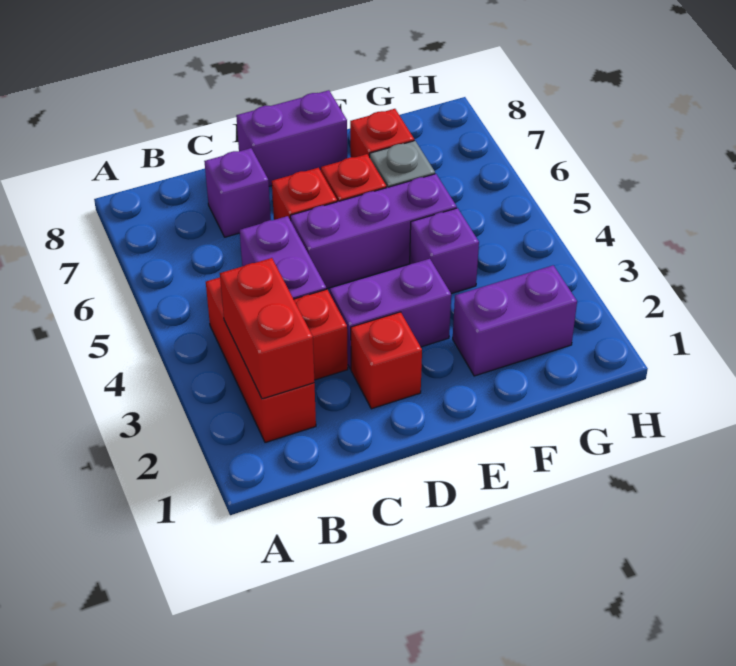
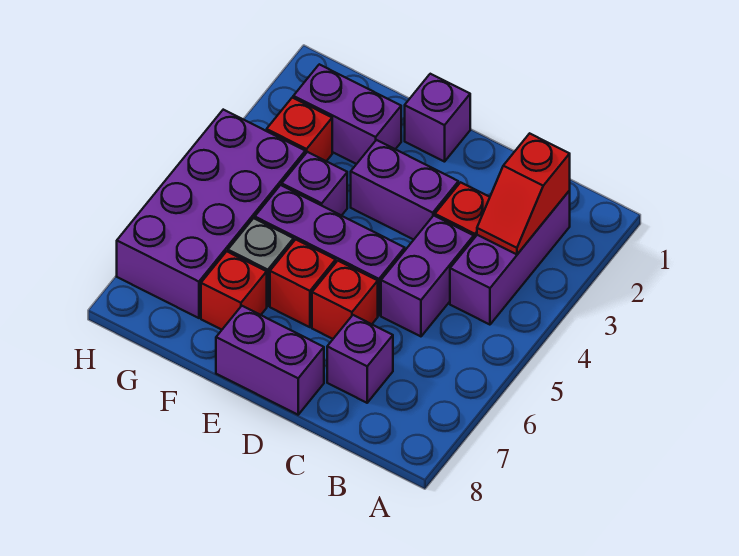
red 1x3 brick [206,278,316,443] -> purple 1x3 brick [450,191,570,325]
red 1x2 brick [220,258,314,399] -> red 1x2 slope [477,133,570,254]
red 1x1 brick [351,312,422,409] -> red 1x1 brick moved to [267,98,332,161]
none -> purple 1x1 brick [405,74,470,162]
none -> purple 2x4 brick [117,110,305,318]

